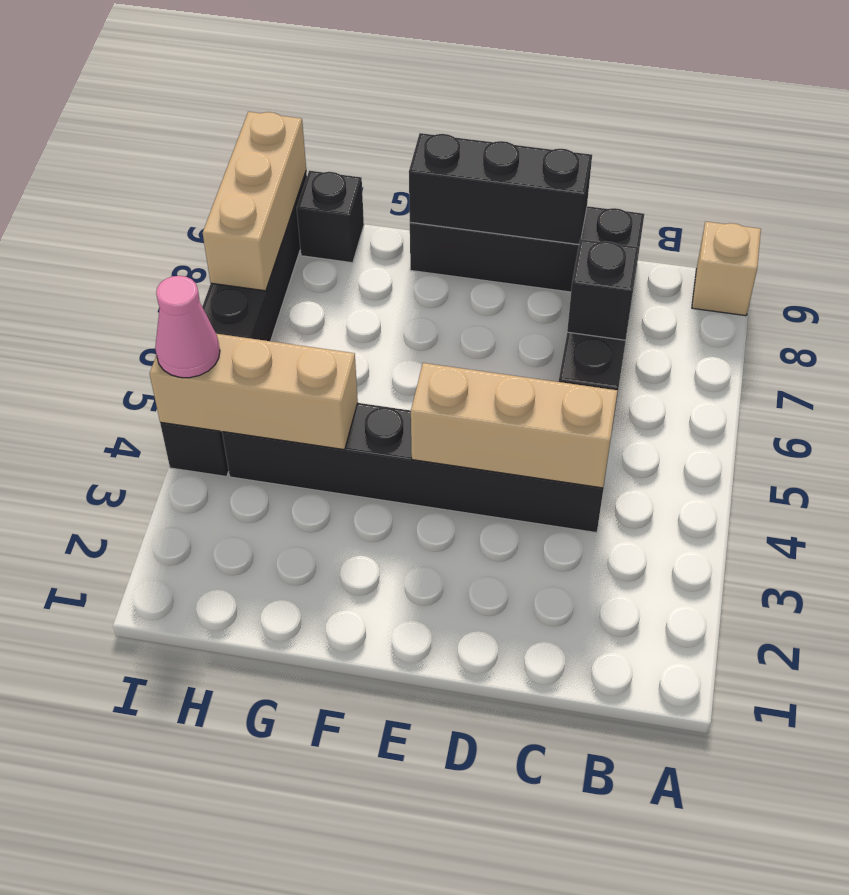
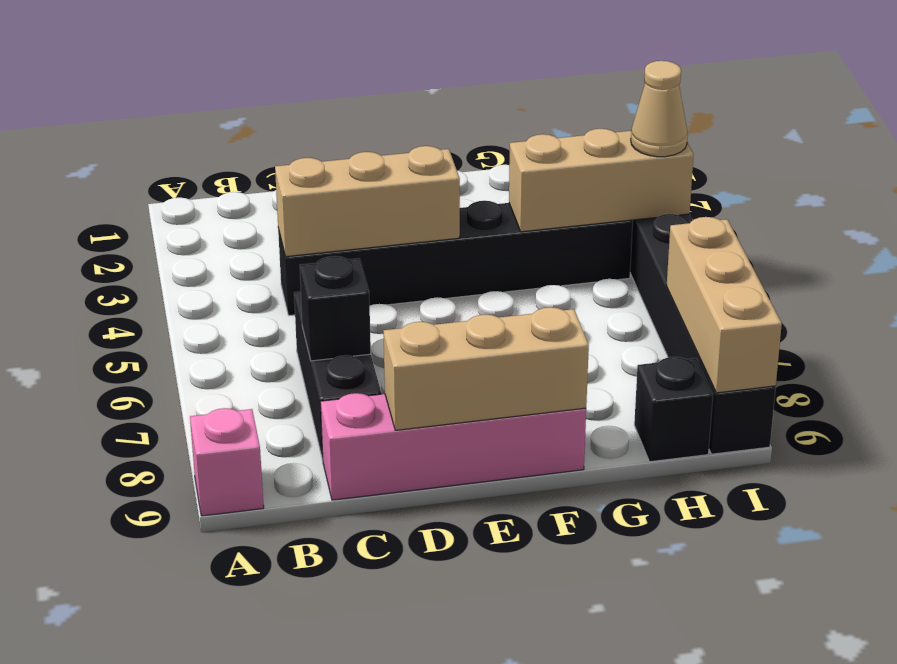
tan 1x1 brick [692,222,761,316] -> pink 1x1 brick [190,408,264,516]
black 1x4 brick [410,206,644,292] -> pink 1x4 brick [320,393,586,500]
black 1x3 brick [409,133,592,245] -> tan 1x3 brick [383,307,589,430]
pink 1x1 cone [155,276,220,378] -> tan 1x1 cone [631,61,688,157]

